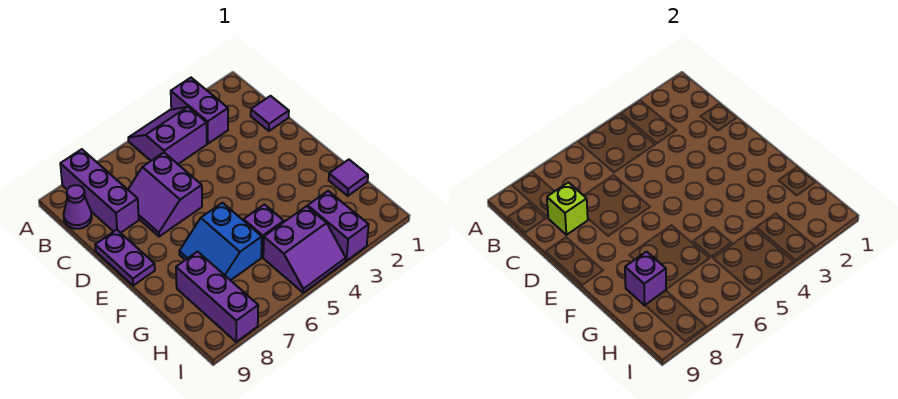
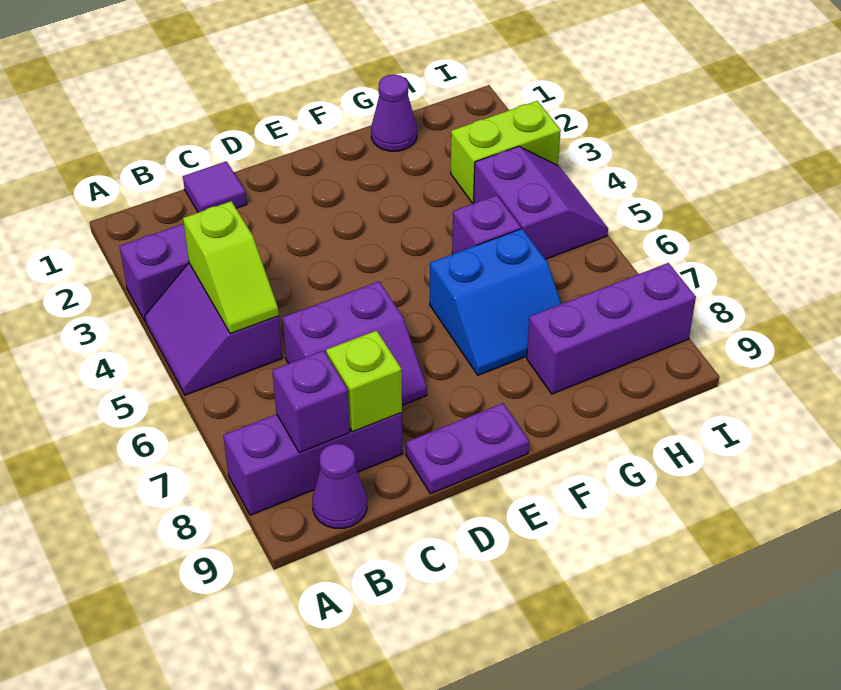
none -> lime 1x2 slope [183,201,279,334]
purple 1x1 tile [329,160,368,196] -> purple 1x1 cone [371,75,417,151]
purple 1x1 brick [625,252,666,305] -> purple 1x1 brick moved to [272,351,350,453]
purple 1x2 brick [308,191,369,261] -> lime 1x2 brick [451,101,561,203]

